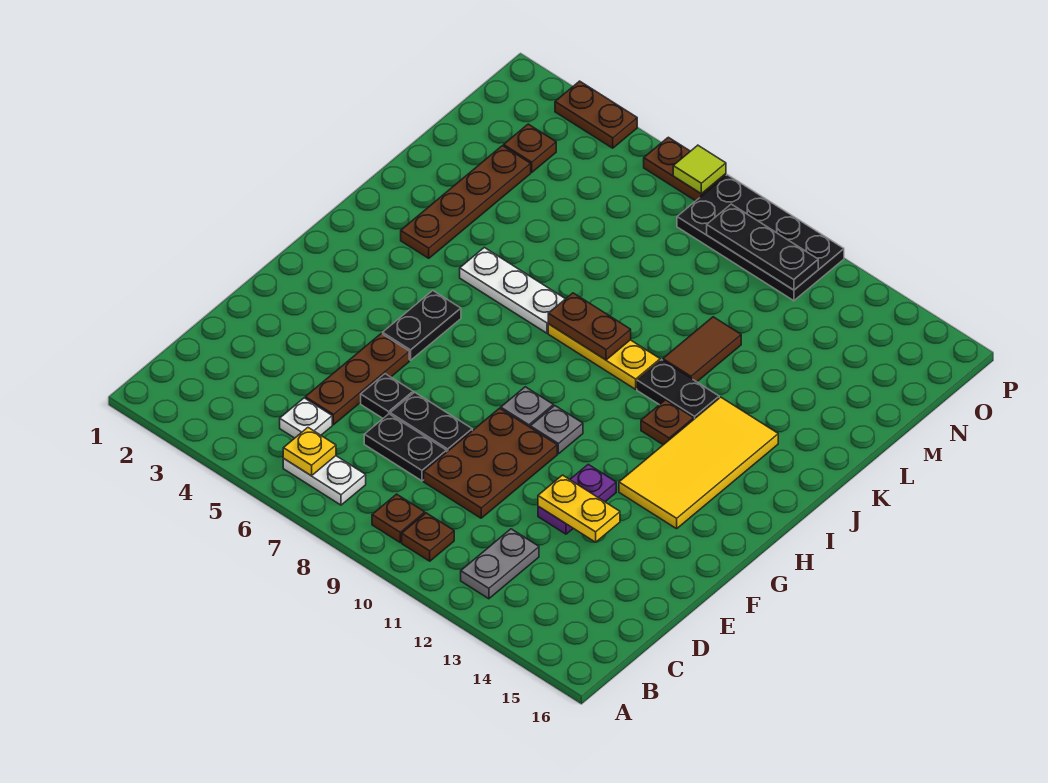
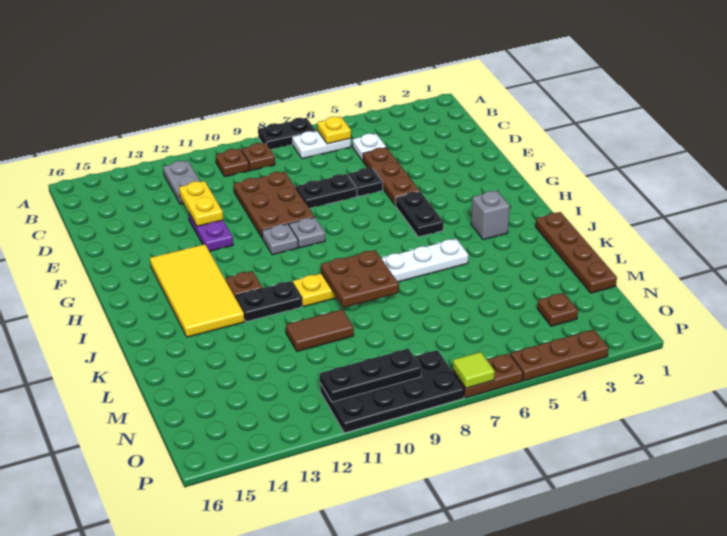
black 1x2 plate [364,414,447,481] -> black 1x2 plate moved to [258,118,316,150]
yellow 1x2 plate [538,475,620,542] -> yellow 1x2 plate turned to [179,181,223,226]
none -> grey 1x1 brick [471,191,510,240]
brown 1x4 plate [401,146,531,258] -> brown 1x4 plate moved to [536,212,617,293]
brown 1x2 plate [548,293,631,360] -> brown 2x2 plate [321,250,399,308]
brown 1x2 tile [663,317,741,382] -> brown 1x2 tile turned to [286,309,354,351]
brown 1x2 plate [555,81,637,148] -> brown 1x3 plate [511,329,609,381]

